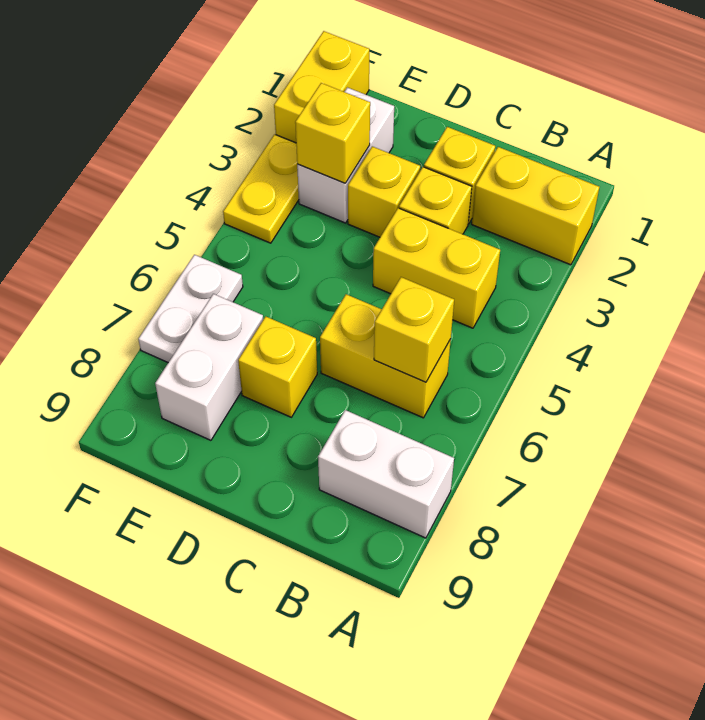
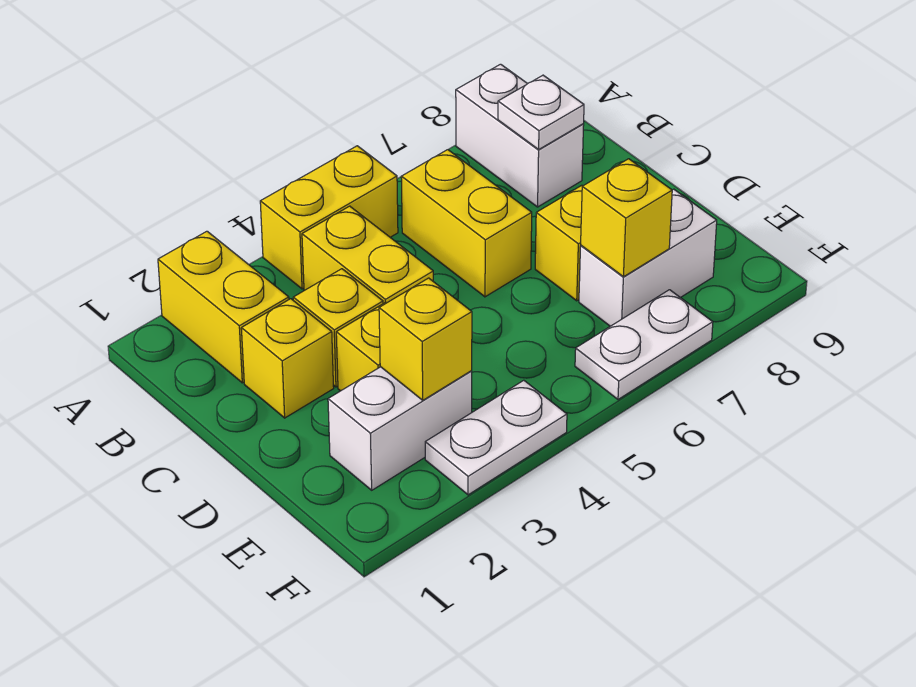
yellow 1x1 brick [374,277,454,382] -> yellow 1x1 brick moved to [581,159,672,277]
none -> white 1x1 plate [498,75,584,149]
yellow 1x2 brick [274,31,369,143] -> yellow 1x2 brick moved to [260,146,398,289]
yellow 1x2 plate [223,134,299,243] -> white 1x2 plate [425,380,567,495]

